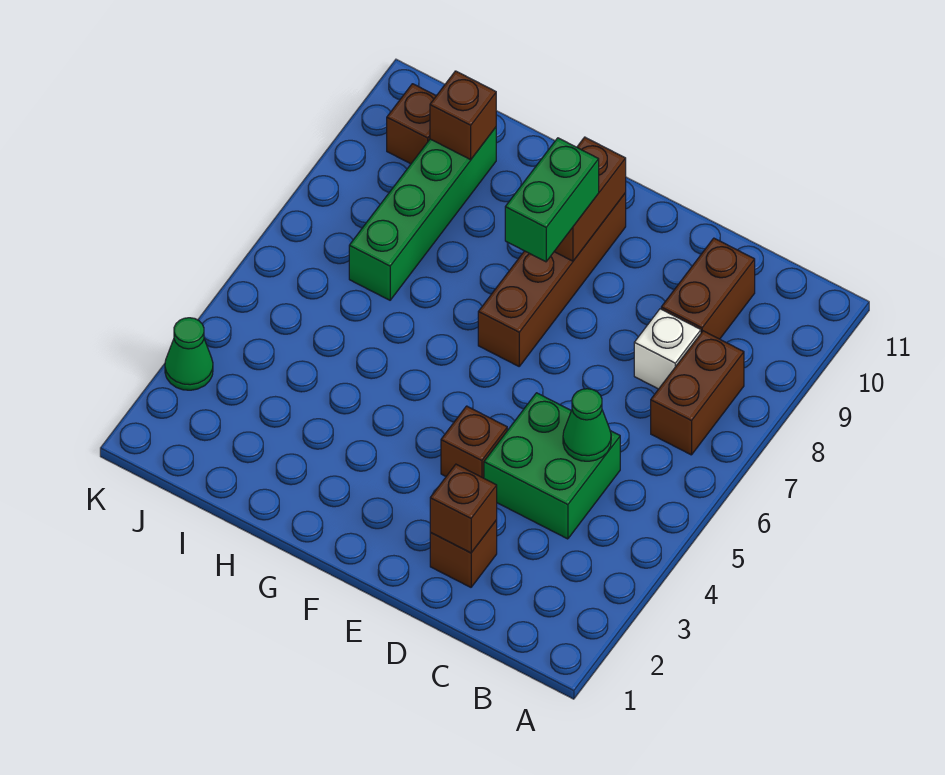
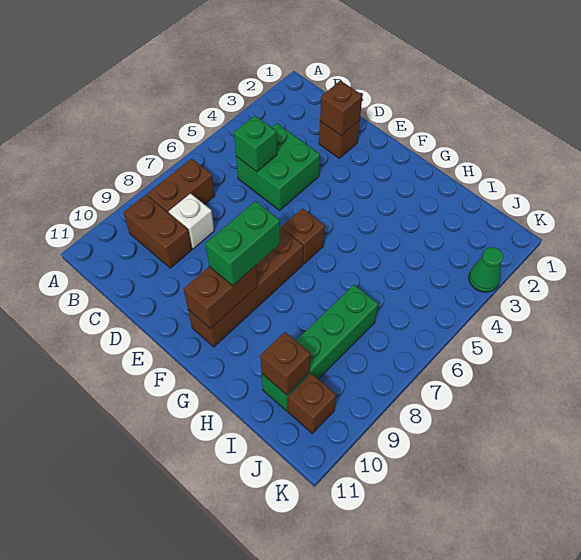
green 1x1 cone [563,389,611,461] -> green 1x1 brick [234,116,277,172]
brown 1x2 brick [661,238,755,339] -> brown 1x2 brick turned to [123,195,192,268]
brown 1x1 brick [441,406,507,478] -> brown 1x1 brick moved to [282,209,325,264]

